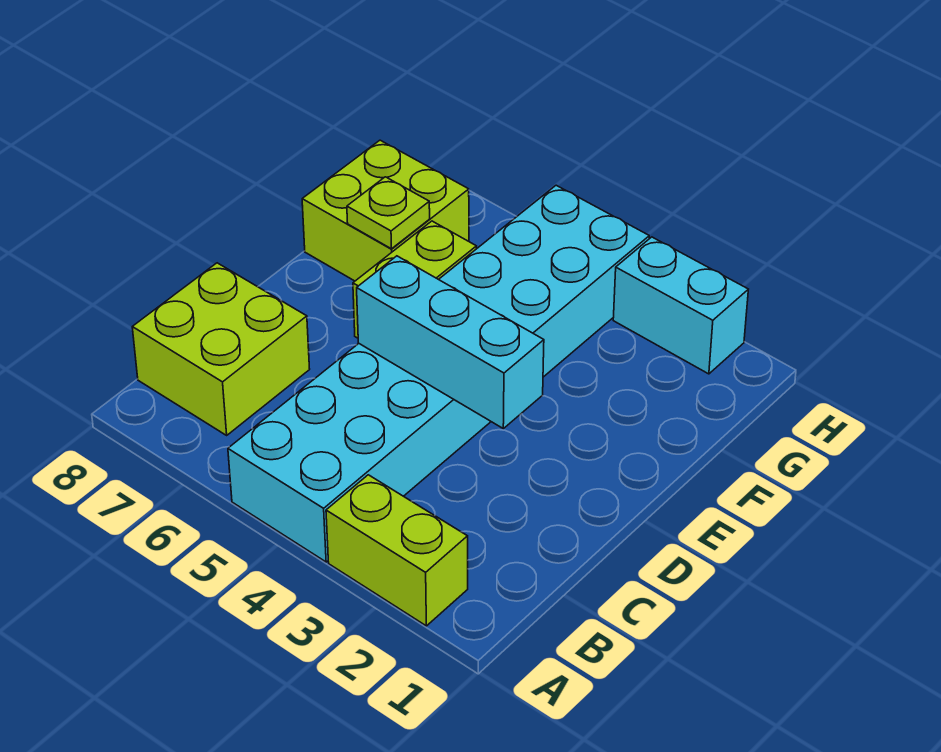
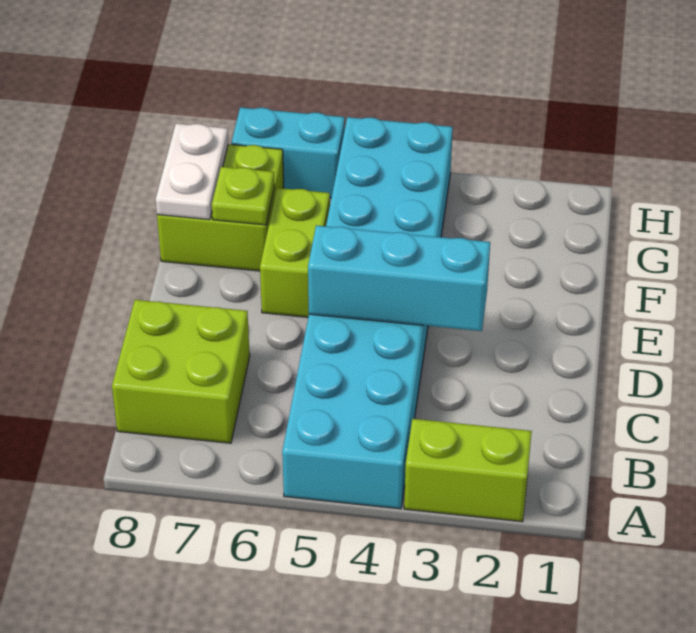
none -> white 1x2 plate [156,124,228,220]
cyan 1x2 brick [613,237,748,374] -> cyan 1x2 brick moved to [231,108,345,198]

